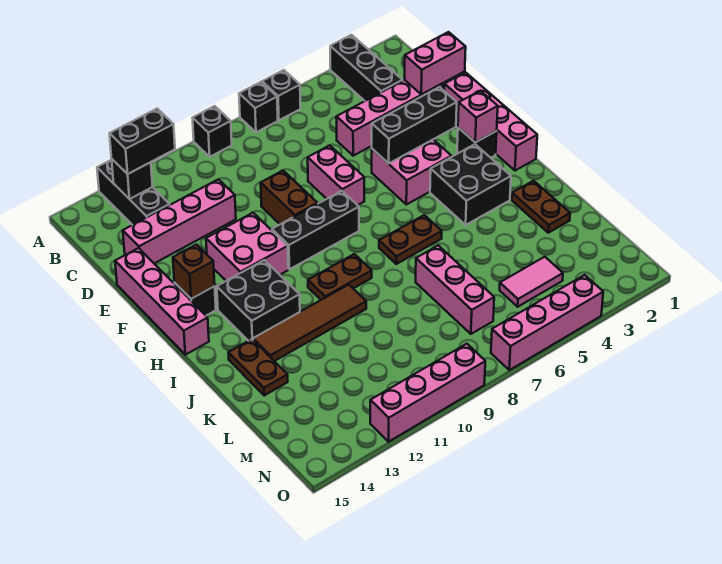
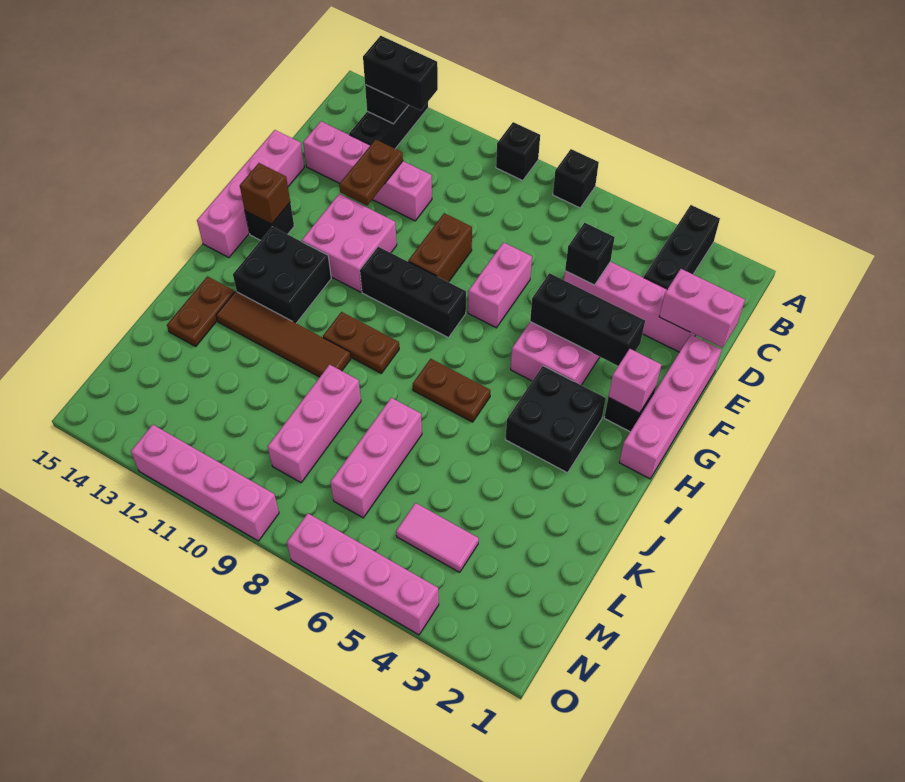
black 1x1 brick [262,70,301,120] -> black 1x1 brick moved to [565,223,615,285]
brown 1x2 plate [512,181,570,233] -> brown 1x2 plate moved to [339,139,403,205]
none -> pink 1x3 brick [268,365,361,483]

